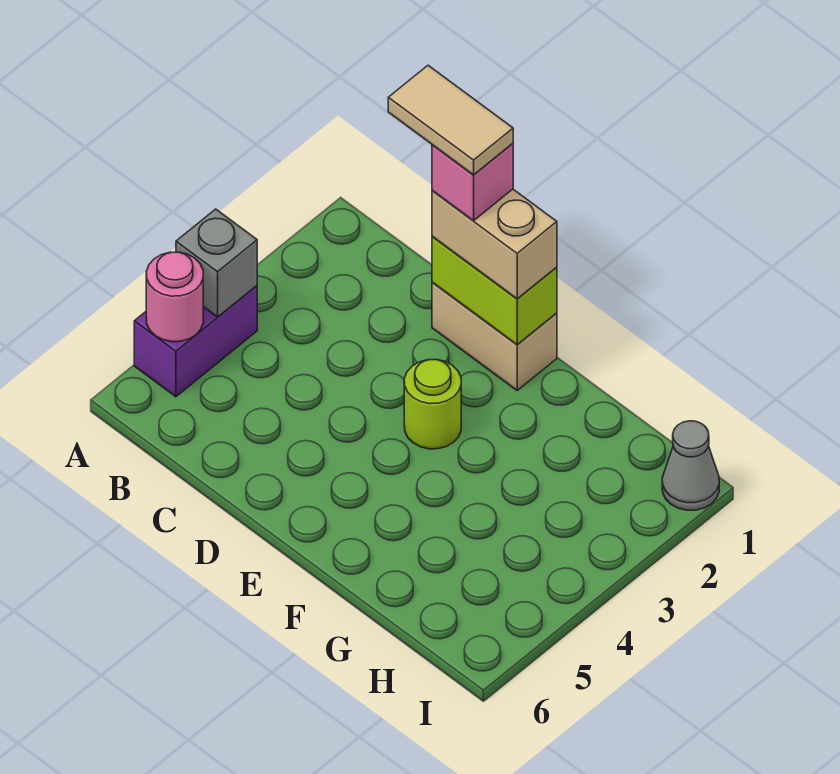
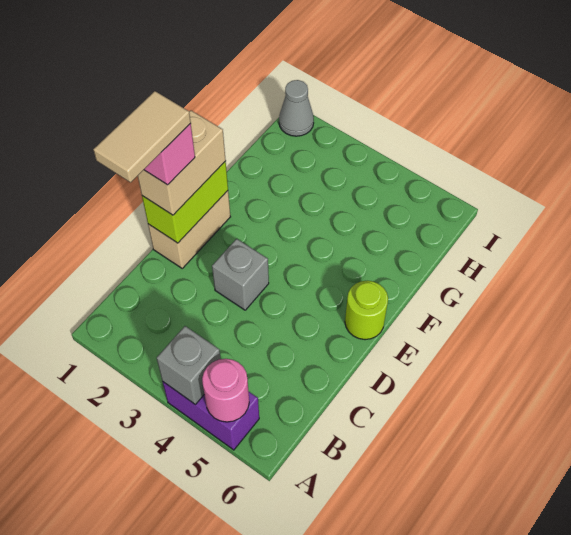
none -> grey 1x1 brick [212,239,269,310]
lime 1x1 round brick [404,359,461,449] -> lime 1x1 round brick moved to [345,281,388,340]

